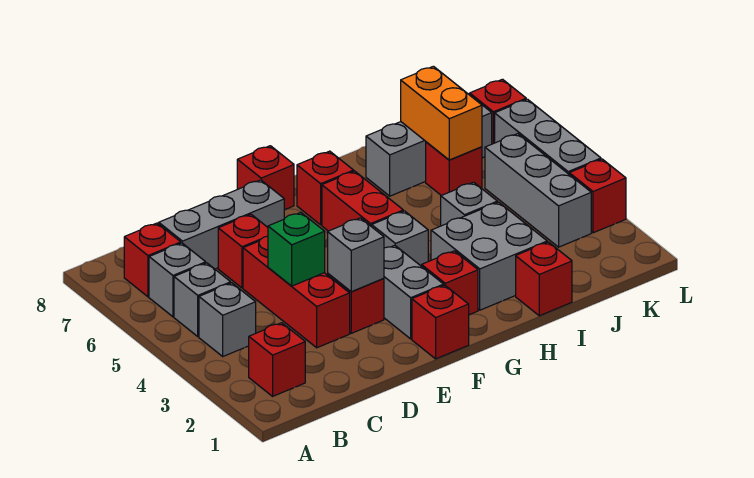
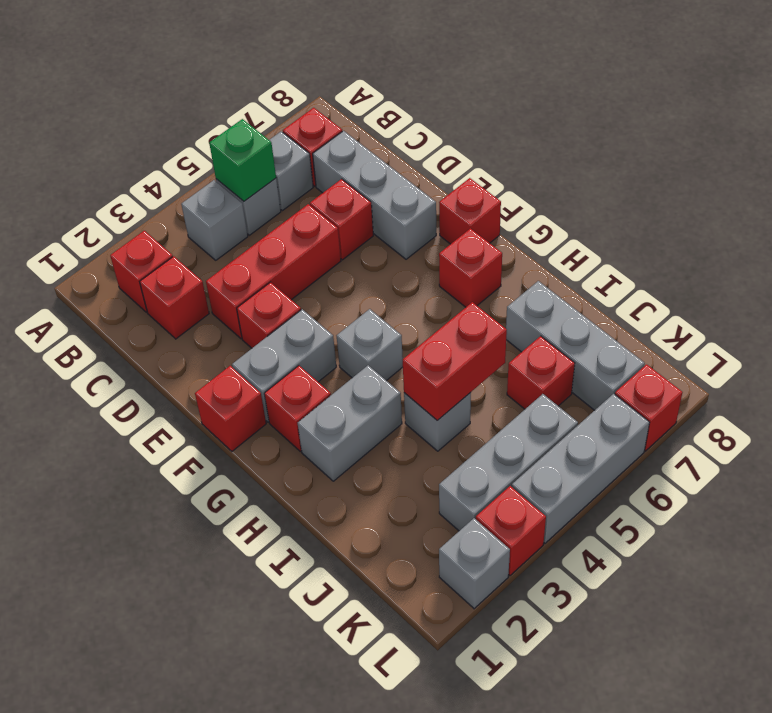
green 1x1 brick [268,212,325,286] -> green 1x1 brick moved to [209,119,276,201]
grey 1x1 brick [328,218,384,292] -> grey 1x1 brick moved to [439,518,510,609]
red 1x2 brick [322,171,403,231] -> red 1x2 brick moved to [403,302,507,420]
grey 2x2 brick [431,202,547,310] -> grey 1x2 brick [298,365,402,481]
red 1x1 brick [516,242,572,316] -> red 1x1 brick moved to [140,256,209,339]
orange 1x2 brick [401,66,482,160] -> none

